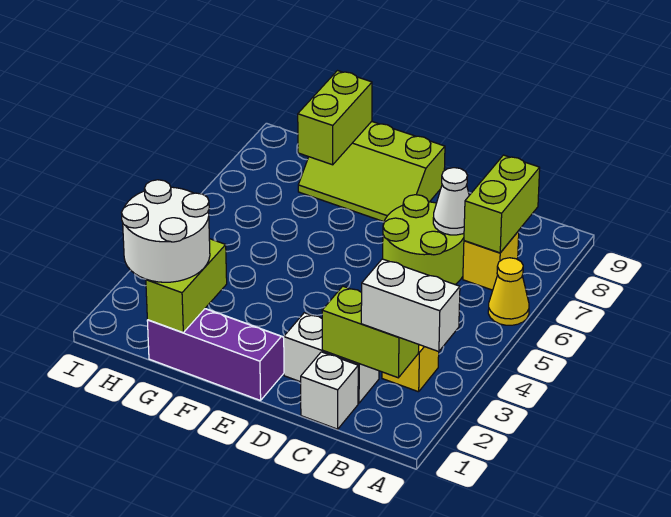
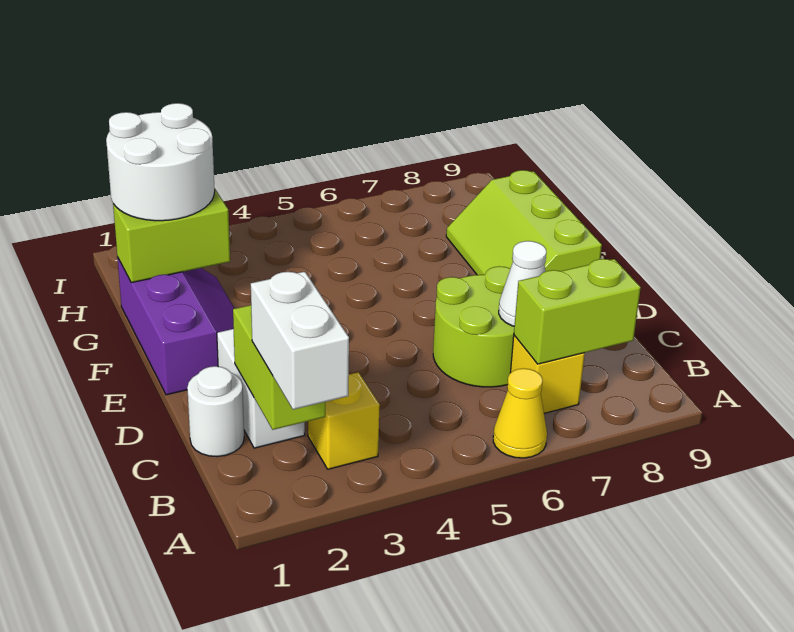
white 1x1 brick [301,352,358,429] -> white 1x1 round brick [187,366,244,457]
lime 1x2 brick [298,71,372,165] -> none

